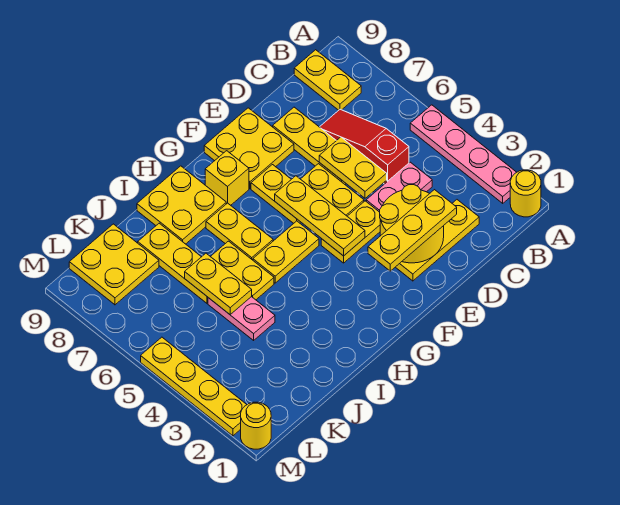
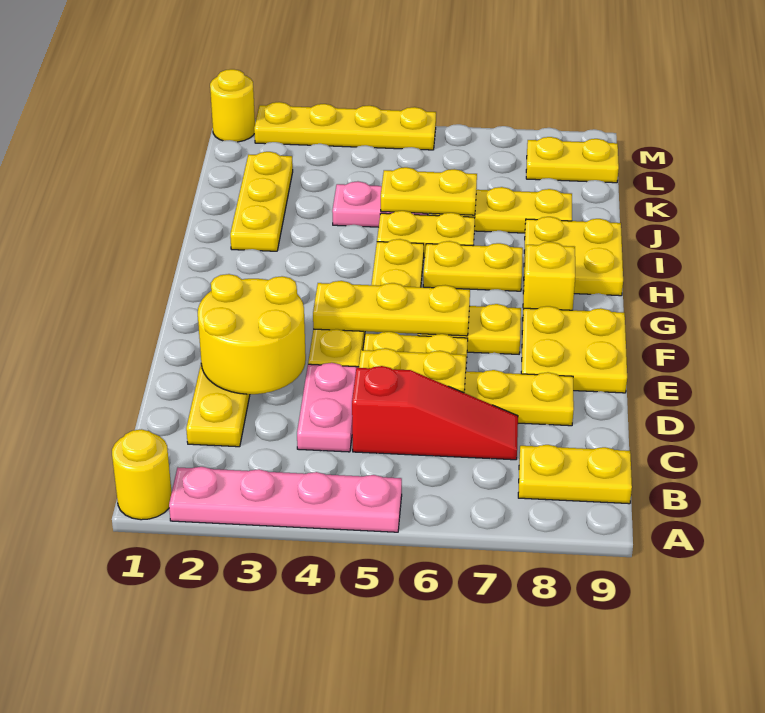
yellow 1x3 plate [368,190,457,271] -> yellow 1x3 plate moved to [230,152,293,251]
yellow 2x2 plate [69,224,159,305] -> yellow 1x2 plate [526,137,619,183]

